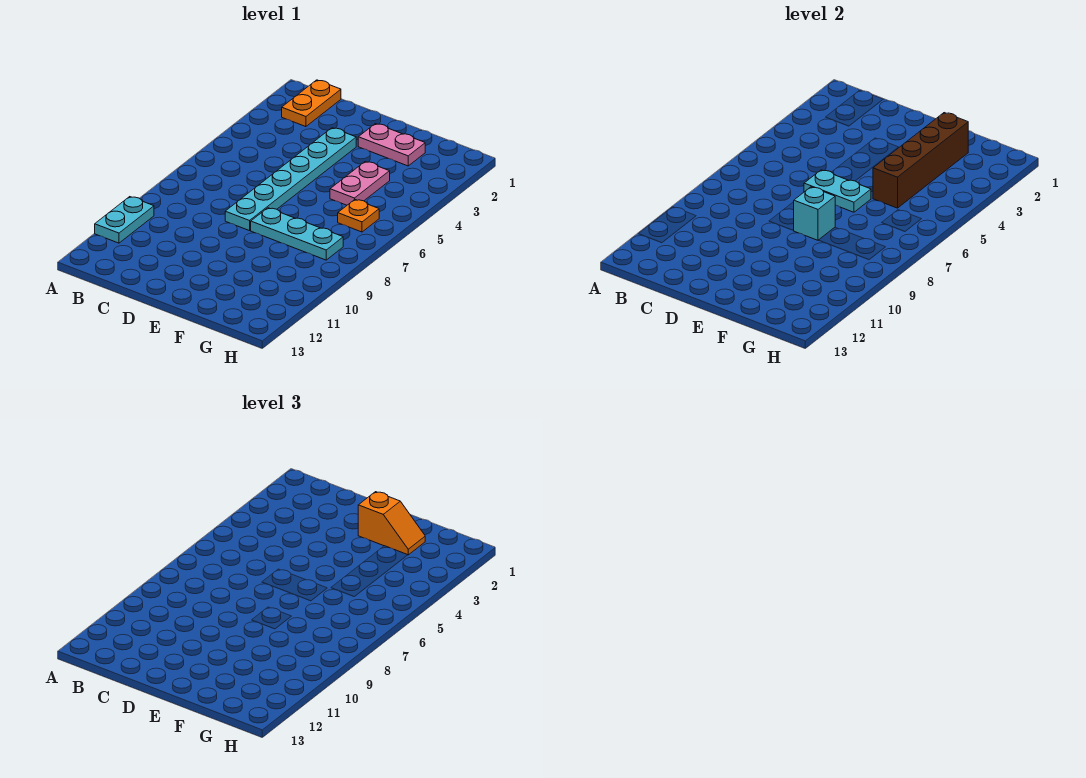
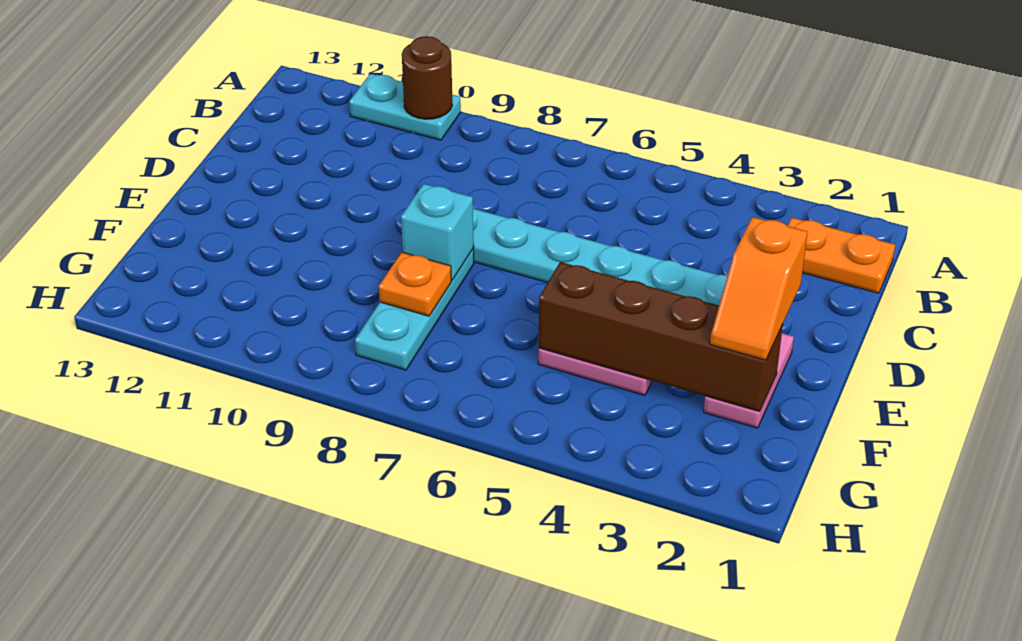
none -> brown 1x1 round brick [402,36,452,119]
cyan 1x2 plate [804,170,871,212] -> none
orange 1x1 plate [338,200,379,232] -> orange 1x1 plate moved to [379,252,451,316]

